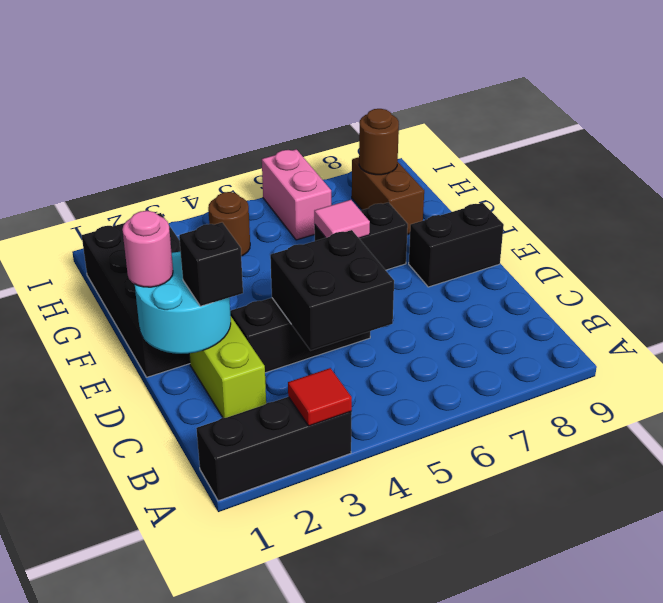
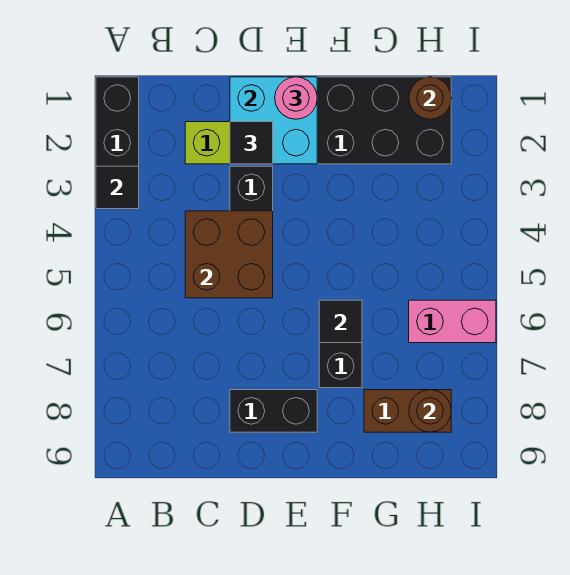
red 1x1 tile [288,368,352,426] -> black 1x1 tile [96,166,139,209]
black 2x2 brick [270,230,394,351] -> brown 2x2 brick [185,211,273,298]
cyan 2x2 round brick [135,251,231,354] -> cyan 2x2 brick [230,77,317,164]
black 1x1 brick [179,223,243,306] -> black 1x1 tile [230,122,273,164]
black 1x2 brick [409,203,504,287] -> black 1x2 brick turned to [230,390,317,432]
pink 1x1 tile [314,200,370,238] -> black 1x1 tile [319,300,362,343]
brown 1x1 round brick [208,192,250,256] -> brown 1x1 round brick moved to [409,77,451,119]

